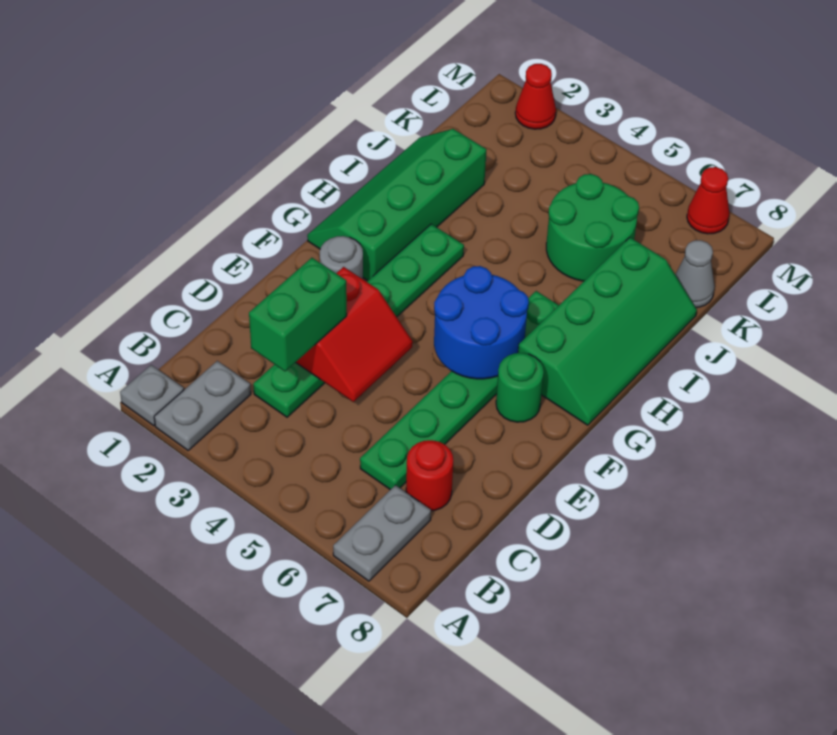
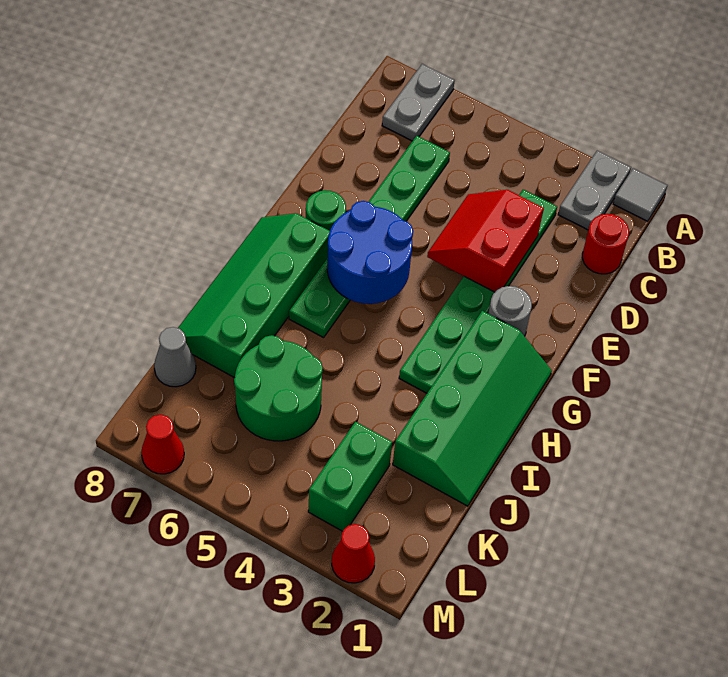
grey 1x1 plate [120,365,184,426] -> grey 1x1 tile [613,168,667,221]
green 1x2 brick [249,258,347,371] -> green 1x2 brick moved to [308,422,392,531]
red 1x1 round brick [406,440,453,511] -> red 1x1 round brick moved to [582,214,629,274]

